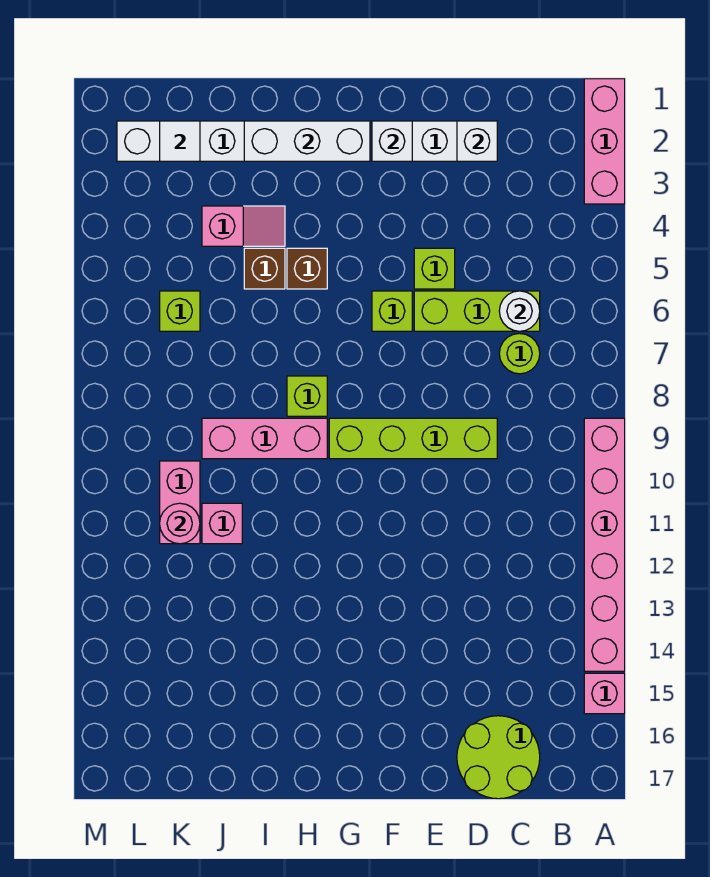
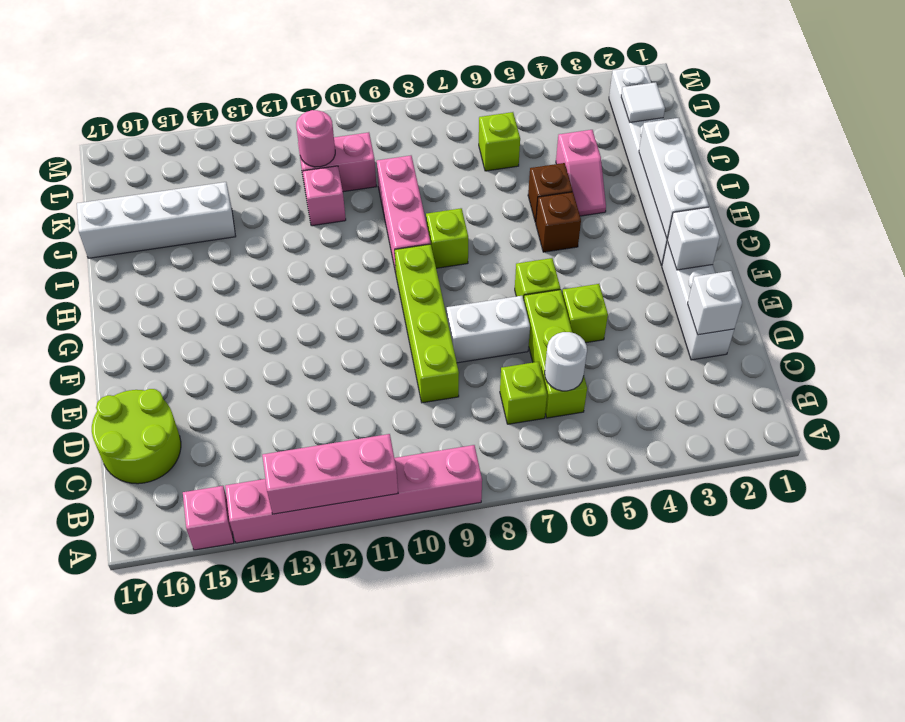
pink 1x3 brick [584,79,625,204] -> pink 1x3 brick moved to [262,434,398,514]
lime 1x1 round brick [499,333,540,374] -> lime 1x1 brick [500,362,547,424]
none -> white 1x2 brick [447,296,530,363]
none -> white 1x4 brick [77,182,236,258]

